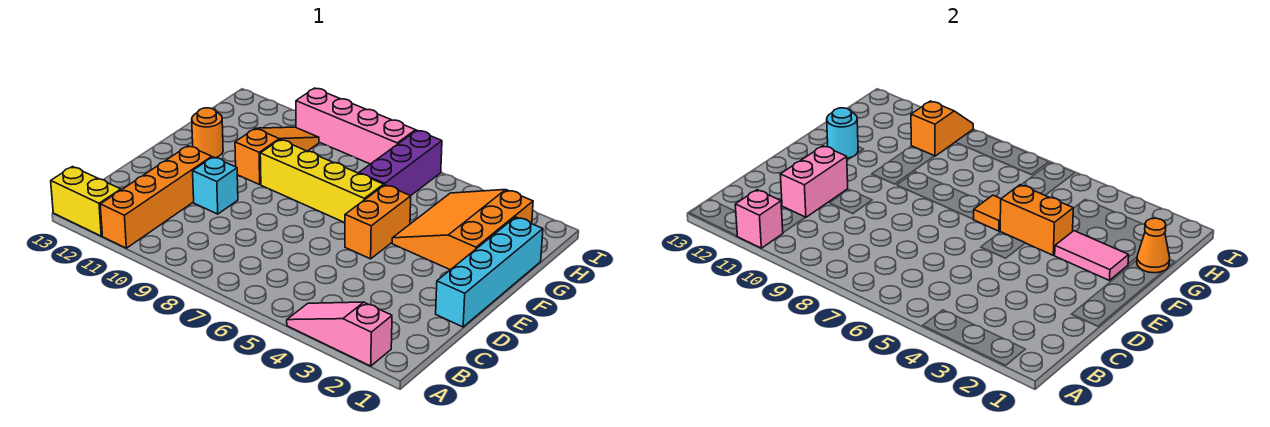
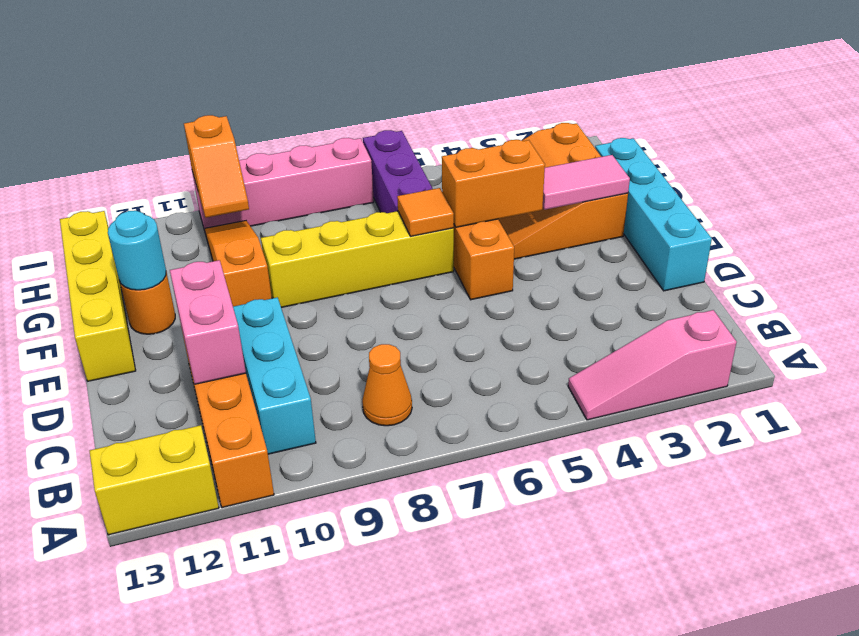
pink 1x1 brick [735,190,783,248] -> none
cyan 1x1 brick [193,157,238,214] -> cyan 1x3 brick [233,297,316,454]
none -> yellow 1x4 brick [60,211,136,381]
orange 1x1 cone [1137,218,1170,273] -> orange 1x1 cone moved to [362,344,412,426]
orange 1x2 slope [911,101,973,156] -> orange 1x2 slope turned to [184,115,249,218]

